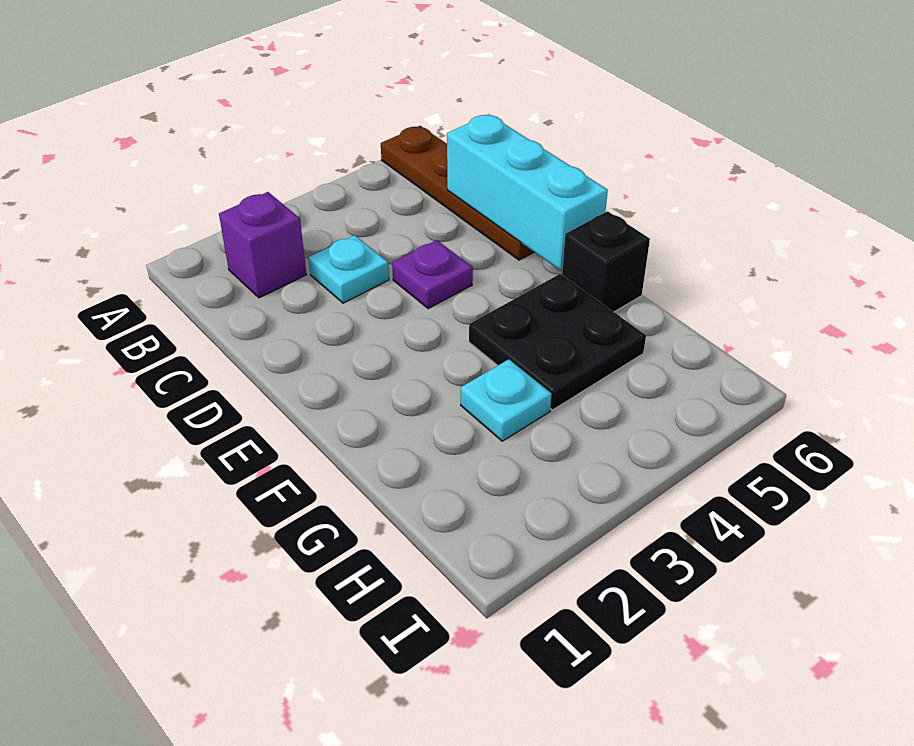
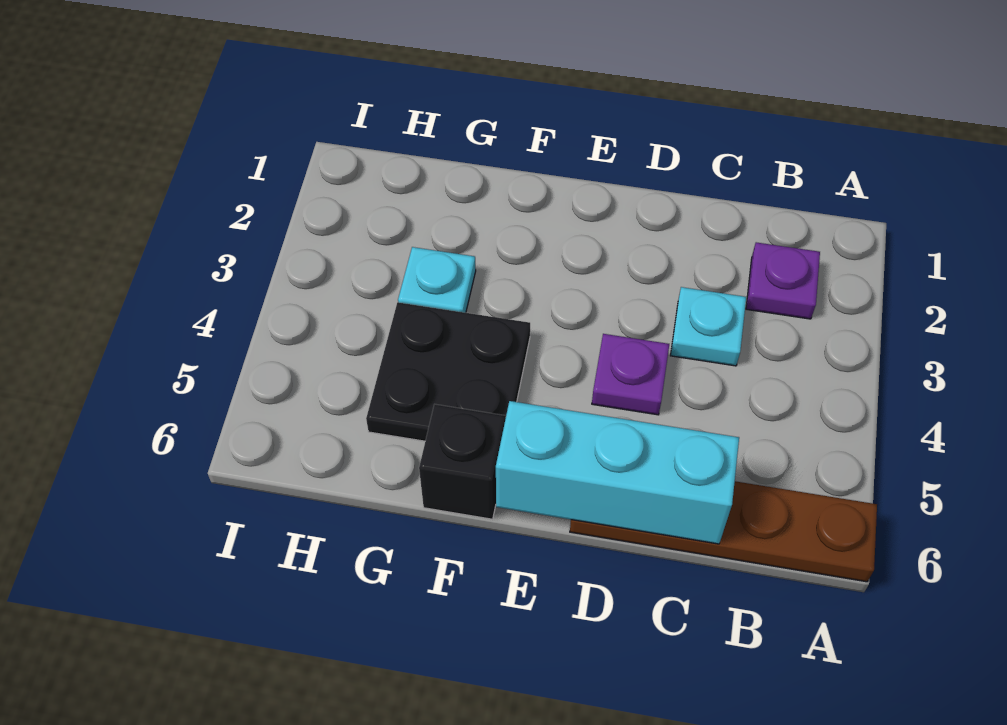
purple 1x1 brick [219,192,307,298] -> purple 1x1 plate [746,242,820,319]

